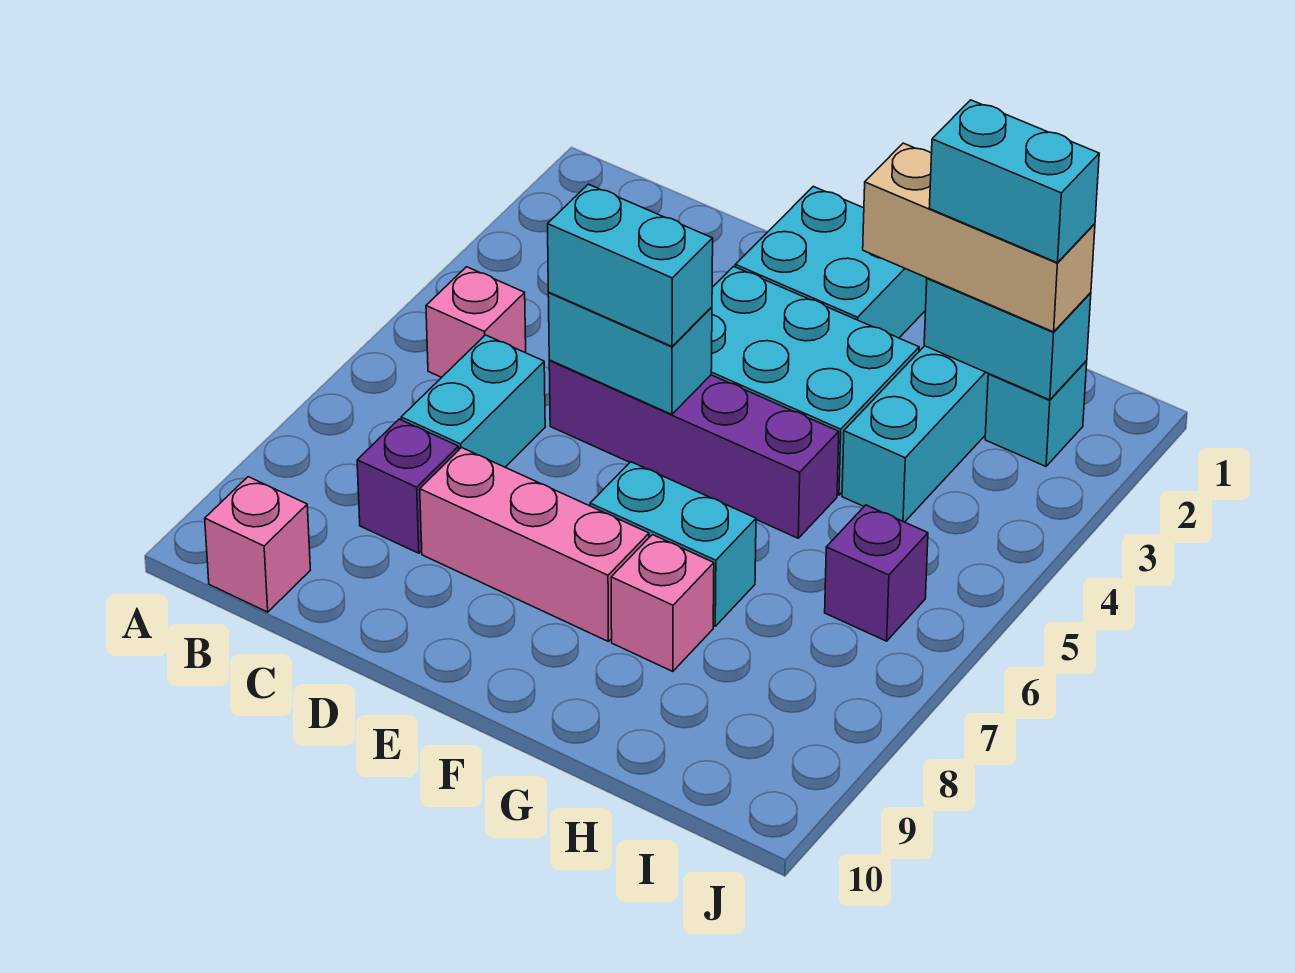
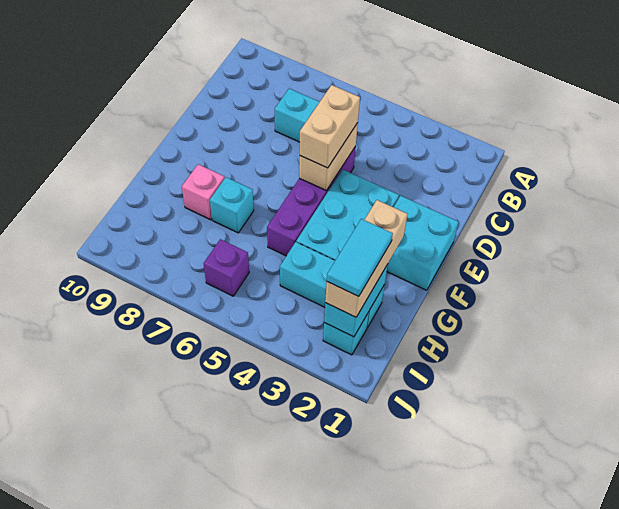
pink 1x1 brick [426,267,526,377] -> none
pink 1x1 brick [205,477,310,612] -> none
purple 1x1 brick [357,419,459,553] -> none
cyan 1x2 brick [548,293,712,414] -> tan 1x2 brick [299,123,358,191]
cyan 1x2 brick [548,184,713,346] -> tan 1x2 brick [300,85,360,168]
pink 1x3 brick [420,448,649,641] -> none
cyan 1x2 brick [590,462,756,626] -> cyan 1x1 brick [210,177,254,233]
cyan 1x2 brick [929,100,1099,263] -> cyan 1x2 tile [327,219,393,296]

